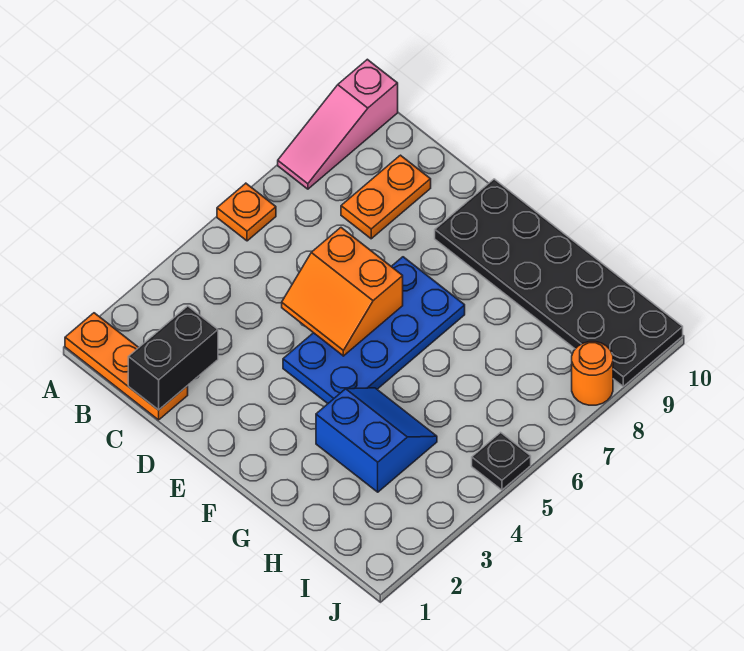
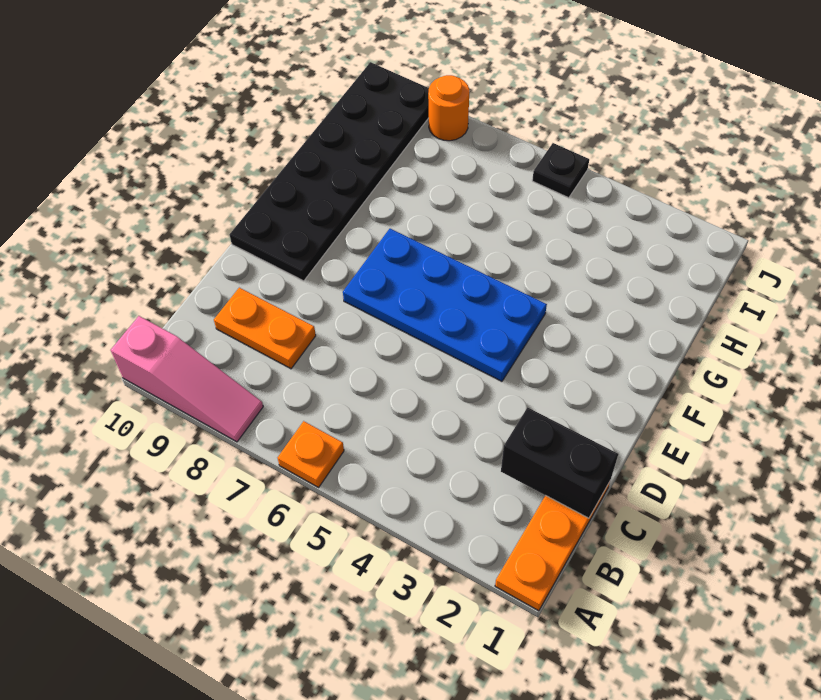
orange 2x2 slope [282,228,403,356] -> none
blue 2x2 slope [316,388,437,492] -> none

